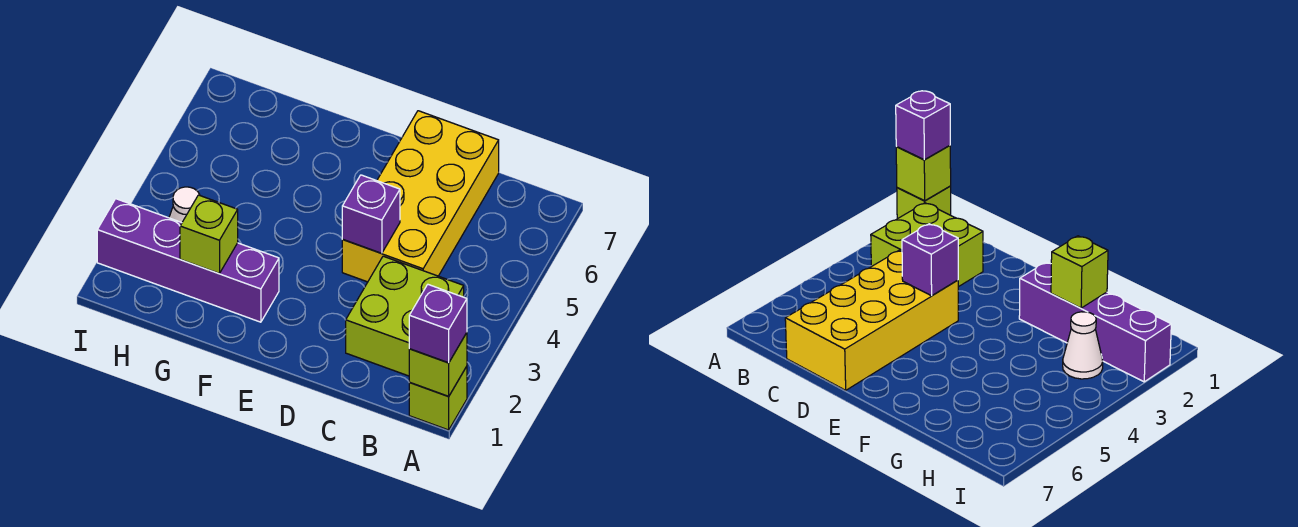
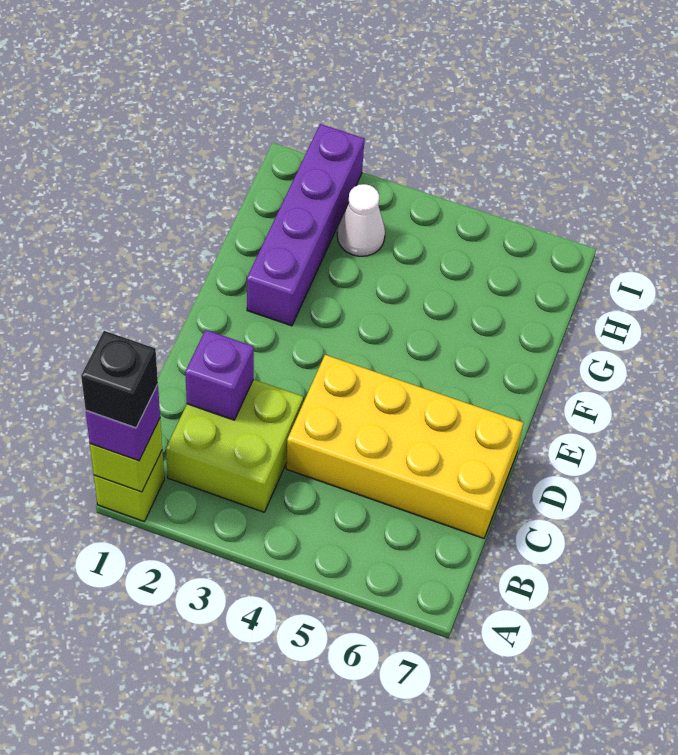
none -> black 1x1 brick [81,331,158,428]
purple 1x1 brick [342,175,400,253] -> purple 1x1 brick moved to [185,330,254,420]
lime 1x1 brick [180,195,238,273] -> none

